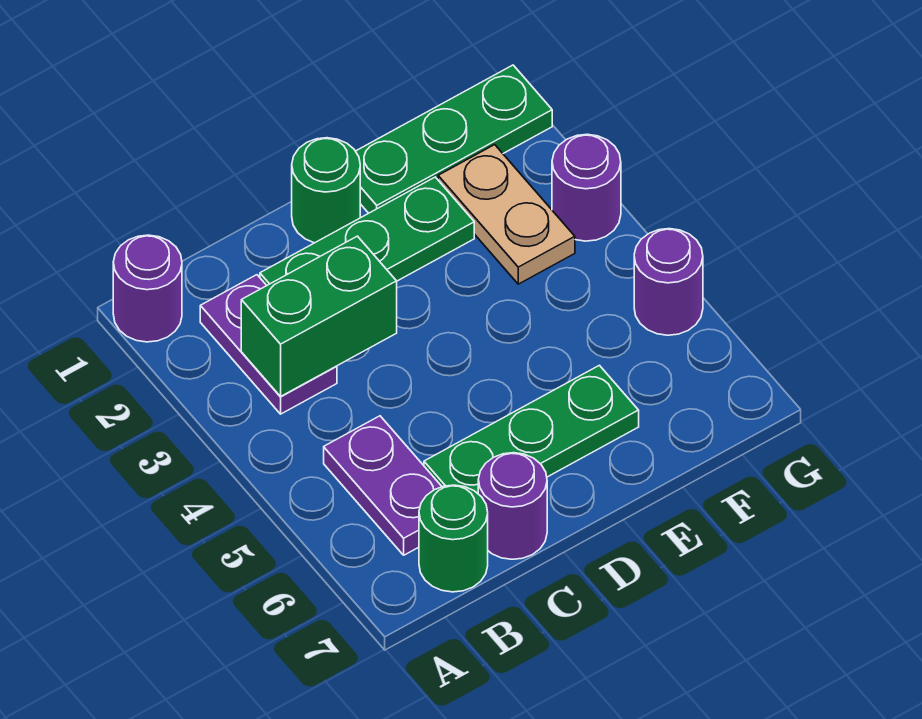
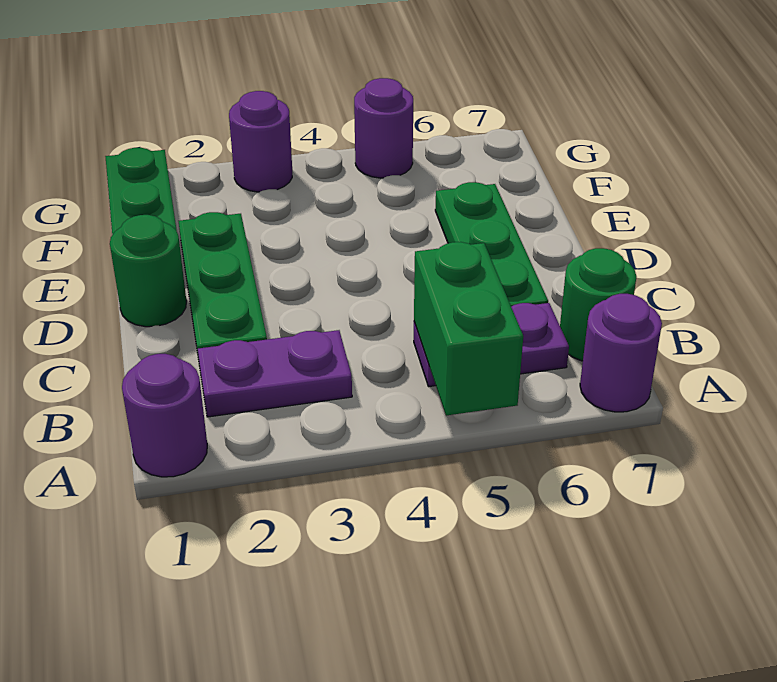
green 1x2 brick [241,236,397,396] -> green 1x2 brick moved to [414,242,523,416]
purple 1x1 round brick [478,453,547,559] -> purple 1x1 round brick moved to [580,294,662,412]
tan 1x2 plate [438,145,575,284] -> none

